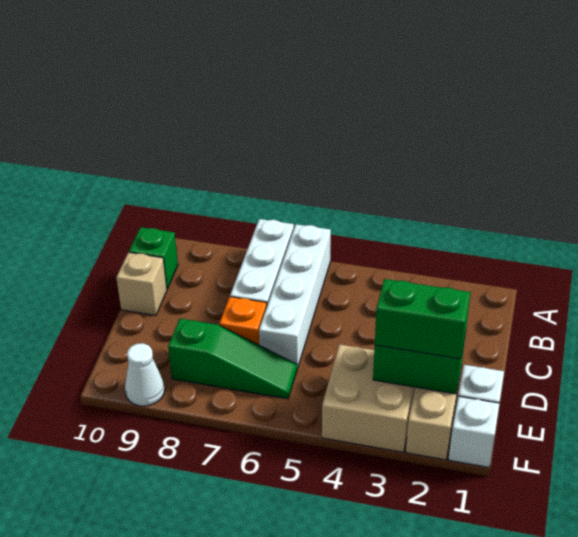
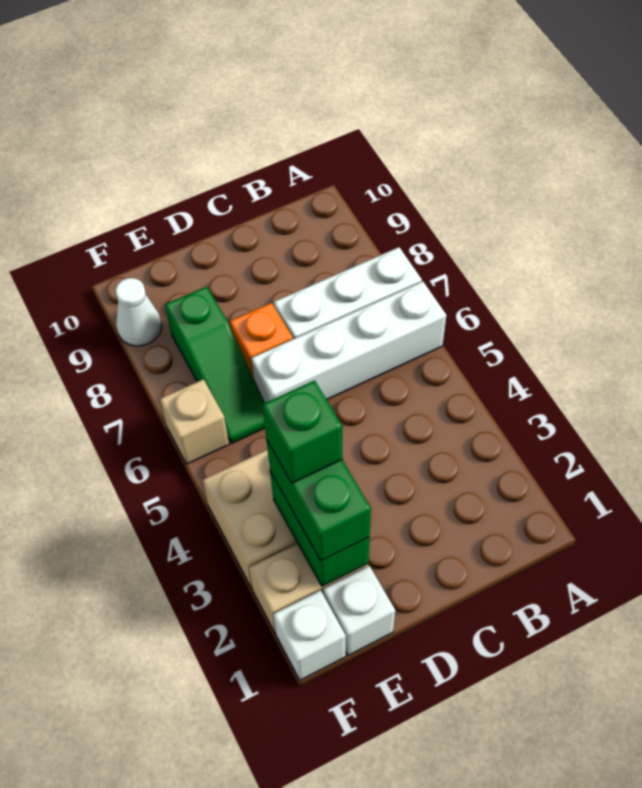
green 1x1 brick [129,227,178,289] -> green 1x1 brick moved to [263,381,342,483]
tan 1x1 brick [116,252,167,316] -> tan 1x1 brick moved to [160,379,229,464]

